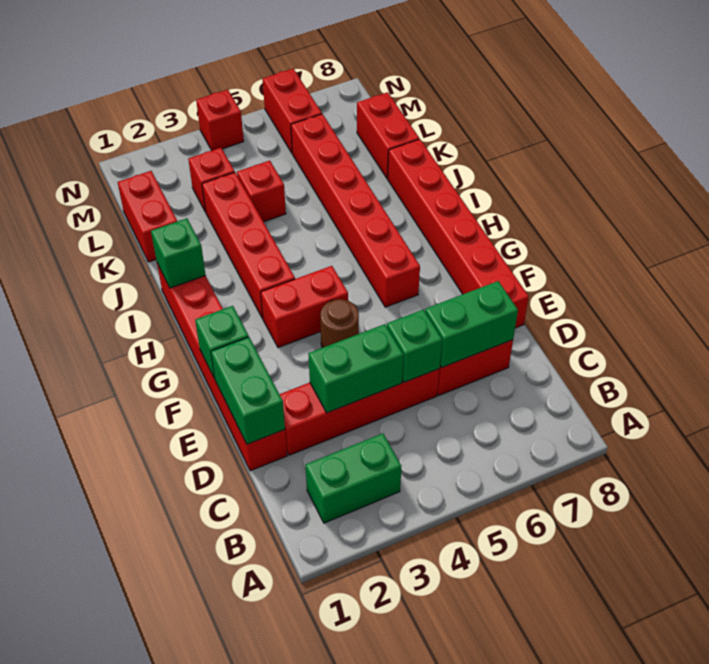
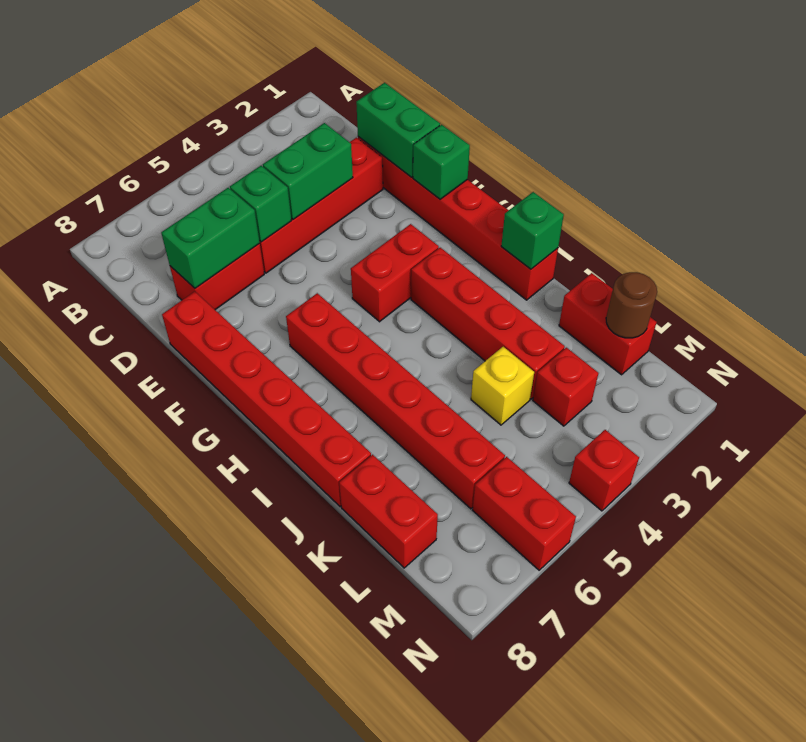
green 1x2 brick [306,433,401,523] -> none
brown 1x1 round brick [320,299,359,348] -> brown 1x1 round brick moved to [606,272,657,338]
red 1x1 brick [237,161,286,222] -> yellow 1x1 brick [471,347,534,425]

